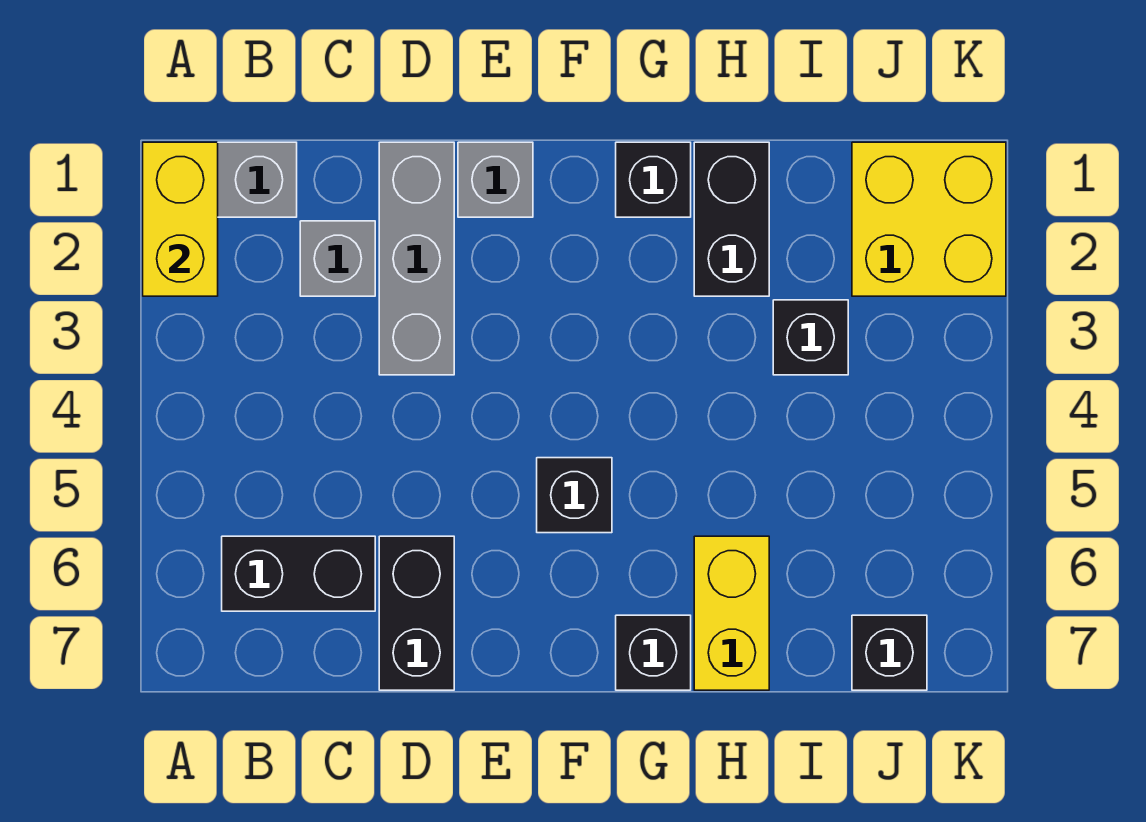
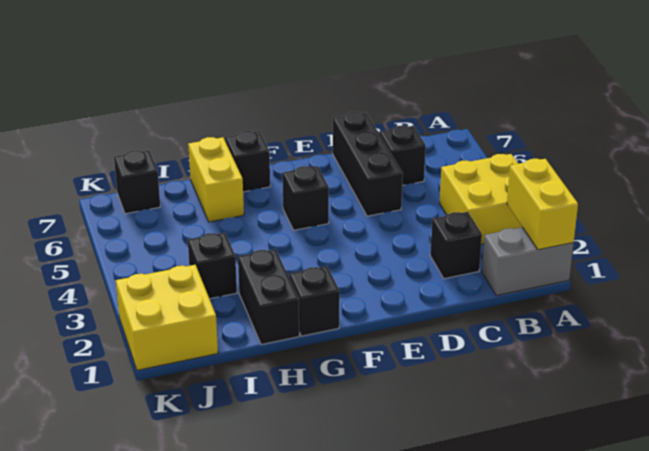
none -> yellow 2x2 brick [440,154,522,244]
black 1x2 brick [222,536,375,611] -> black 1x1 brick [380,126,426,186]
grey 1x1 brick [300,221,375,296] -> black 1x1 brick [430,212,482,279]
grey 1x3 brick [379,142,454,375] -> none
black 1x2 brick [379,536,454,690] -> black 1x3 brick [333,112,403,216]
grey 1x1 brick [458,142,533,217] -> none

